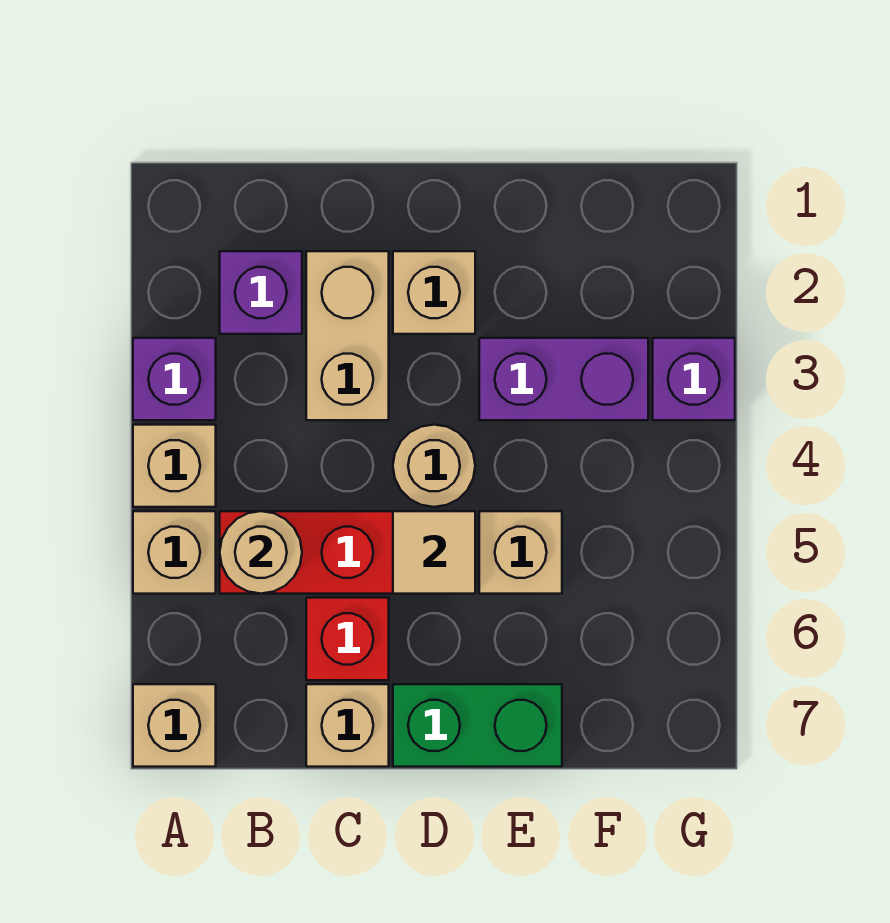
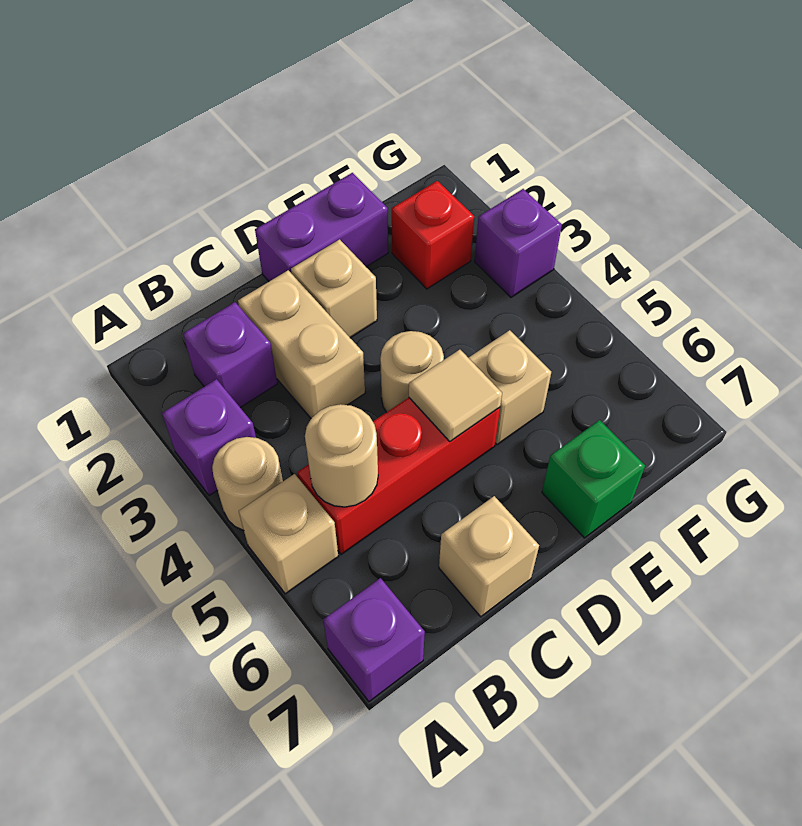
tan 1x1 brick [133,425,216,507] -> tan 1x1 round brick [212,437,283,531]
tan 1x1 brick [133,684,216,767] -> purple 1x1 brick [323,578,425,702]
red 1x1 brick [306,598,389,680] -> red 1x1 brick moved to [392,181,474,289]
green 1x2 brick [393,684,562,767] -> green 1x1 brick [542,420,645,538]
purple 1x2 brick [479,338,648,420] -> purple 1x2 brick moved to [255,173,388,281]

